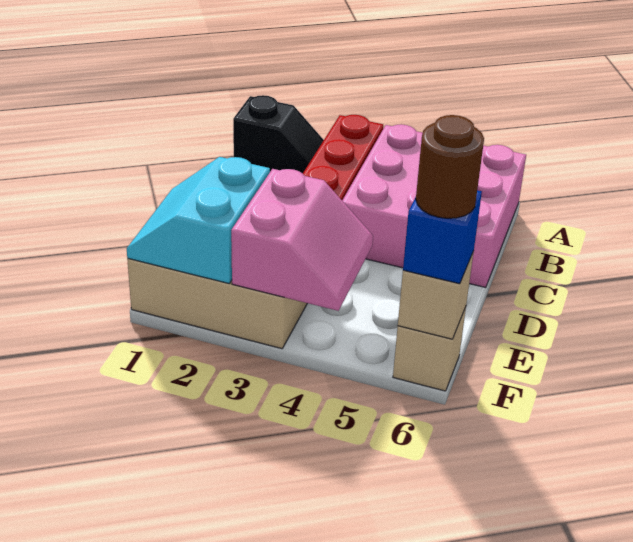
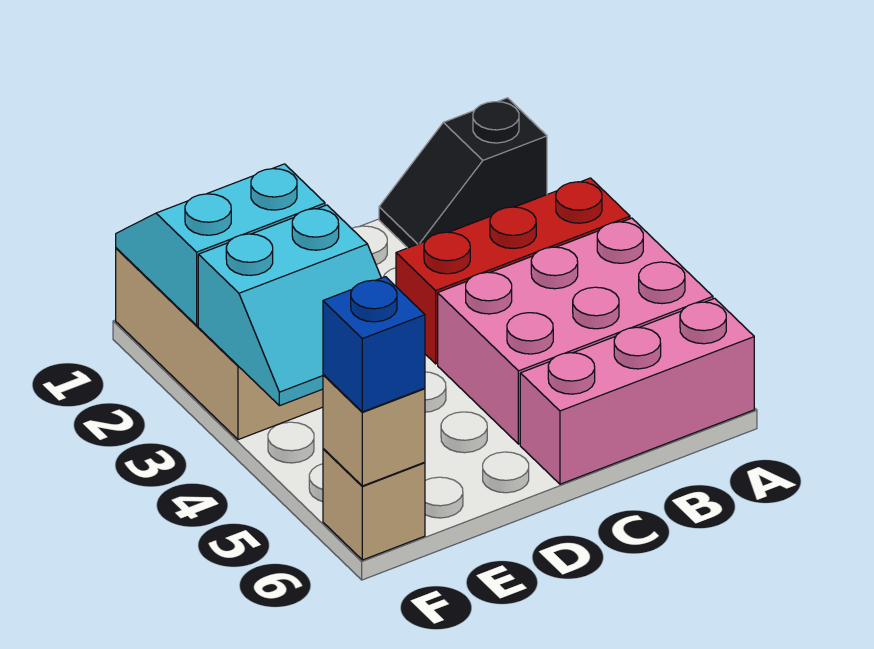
black 1x2 slope [233,95,324,173] -> black 1x2 slope turned to [379,98,547,248]
pink 2x2 slope [231,169,373,311] -> cyan 2x2 slope [198,205,381,406]
brown 1x1 round brick [416,115,484,218] -> none

